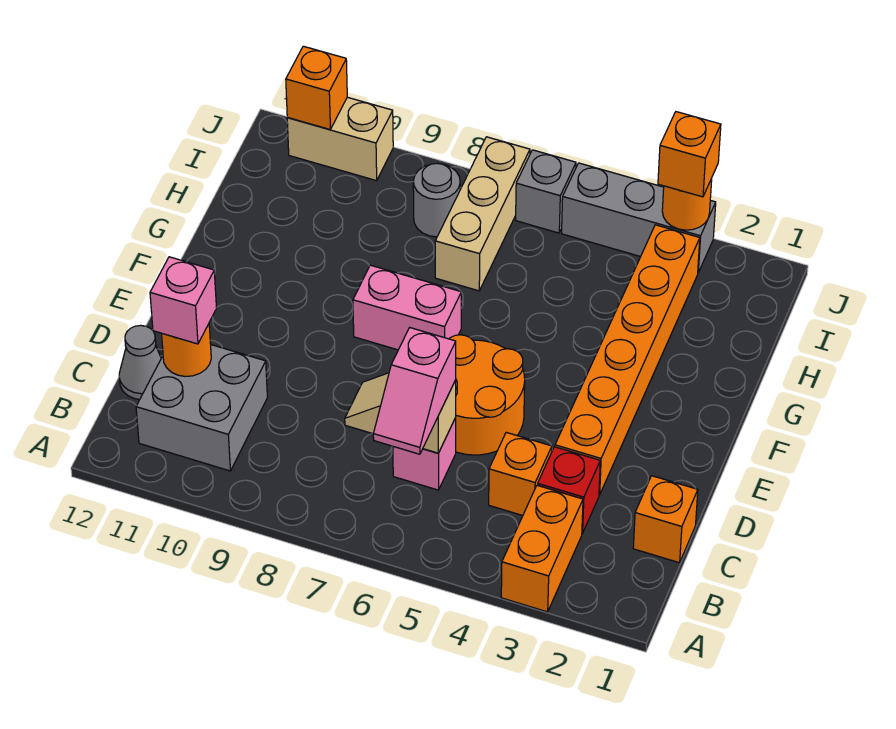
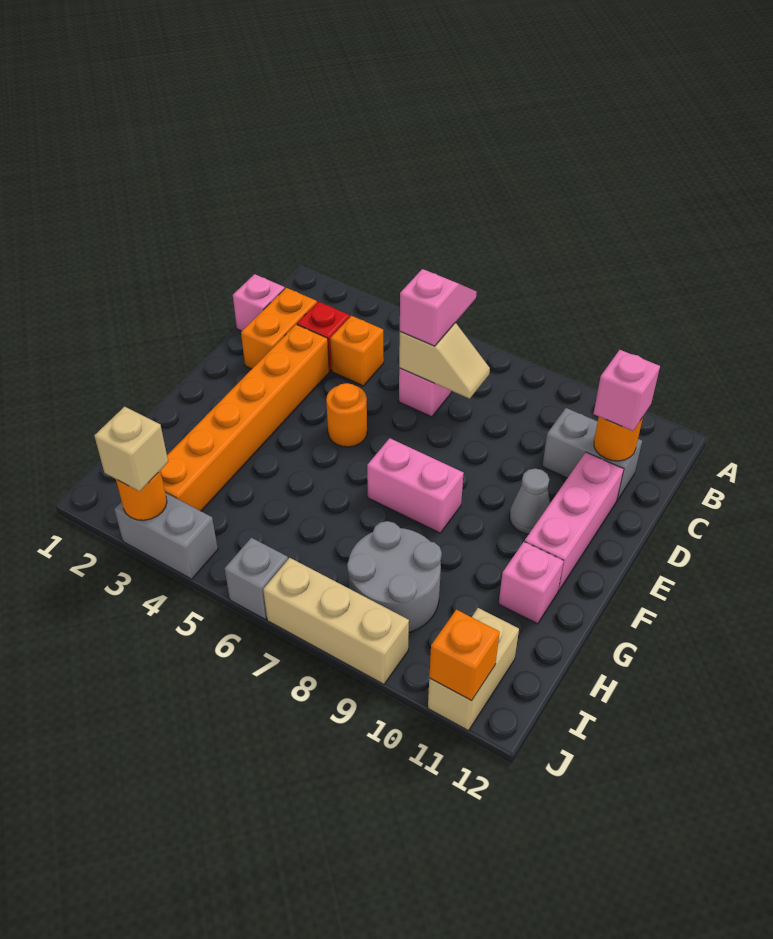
orange 1x2 brick [501,485,583,612] -> orange 1x2 brick moved to [241,288,317,369]
grey 2x2 brick [136,345,267,471] -> grey 1x2 brick [542,408,642,500]
orange 1x1 brick [633,476,698,563] -> pink 1x1 brick [233,274,285,331]
grey 1x1 cone [119,325,161,399] -> grey 1x1 cone moved to [510,469,550,534]
orange 2x2 round brick [449,335,525,455] -> orange 1x1 round brick [326,383,367,447]
none -> pink 1x3 brick [525,452,624,591]
none -> pink 1x1 brick [499,542,564,624]
tan 1x3 brick [435,137,530,291] -> tan 1x3 brick turned to [263,558,409,684]
grey 1x1 round brick [413,163,460,237] -> grey 2x2 round brick [347,521,442,632]
grey 1x3 brick [562,163,716,272] -> grey 1x2 brick [114,493,218,579]
orange 1x1 brick [658,112,721,197] -> tan 1x1 brick [94,407,168,491]
tan 1x2 brick [287,97,393,181] -> tan 1x2 brick turned to [428,608,519,731]

